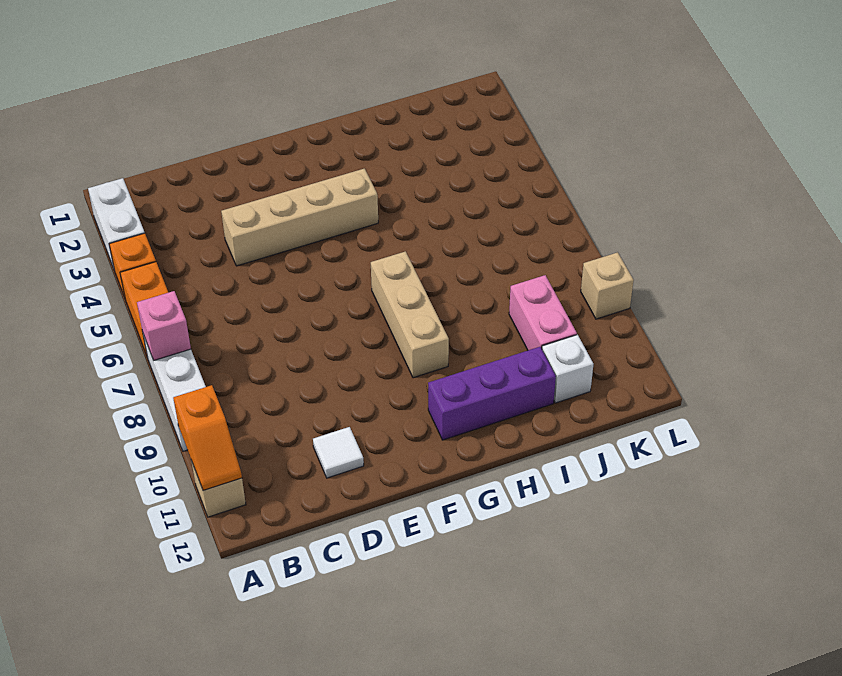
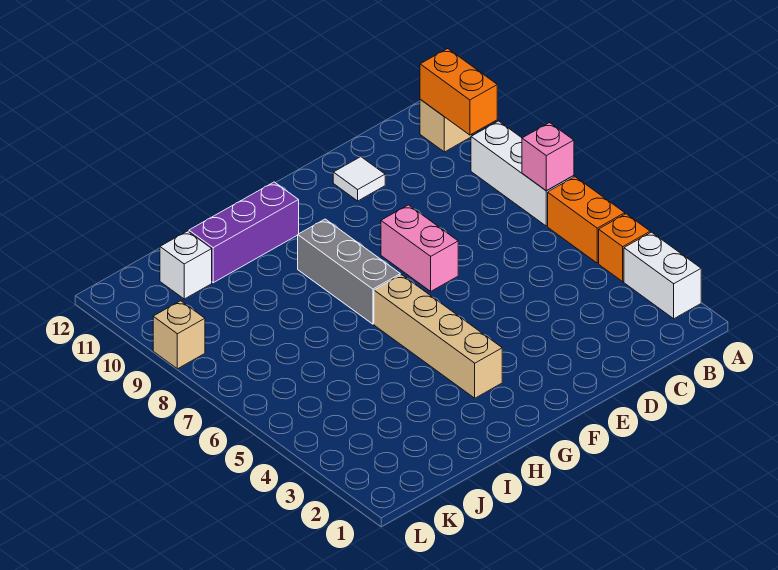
orange 1x2 slope [173,385,242,491] -> orange 1x2 brick [420,49,497,135]
tan 1x4 brick [221,169,378,266] -> tan 1x4 brick turned to [374,275,502,398]
tan 1x3 brick [370,251,449,378] -> grey 1x3 brick [298,219,400,324]
pink 1x2 brick [509,275,577,350] -> pink 1x2 brick moved to [381,205,458,291]

